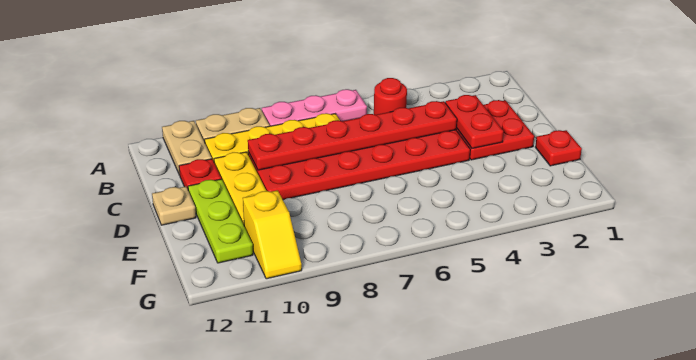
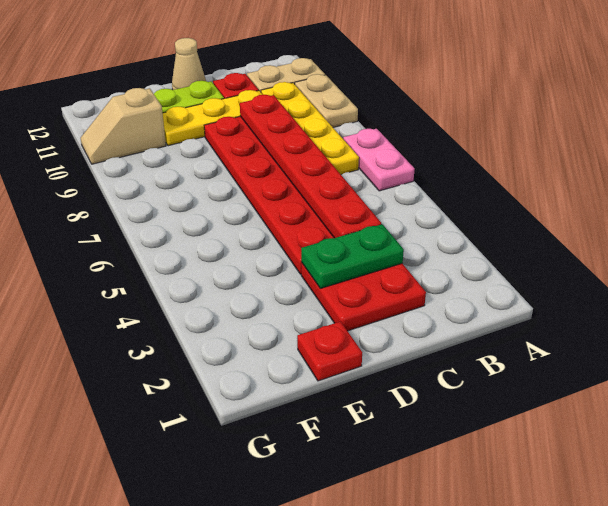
pink 1x3 plate [262,89,367,126] -> pink 1x2 plate [343,129,415,191]
red 1x1 round brick [374,78,407,115] -> none
red 1x2 plate [445,95,503,149] -> green 1x2 plate [301,224,404,288]
tan 1x1 plate [152,186,196,225] -> tan 1x1 cone [172,38,206,90]
yellow 1x2 slope [243,190,302,279] -> tan 1x2 slope [81,88,166,164]

